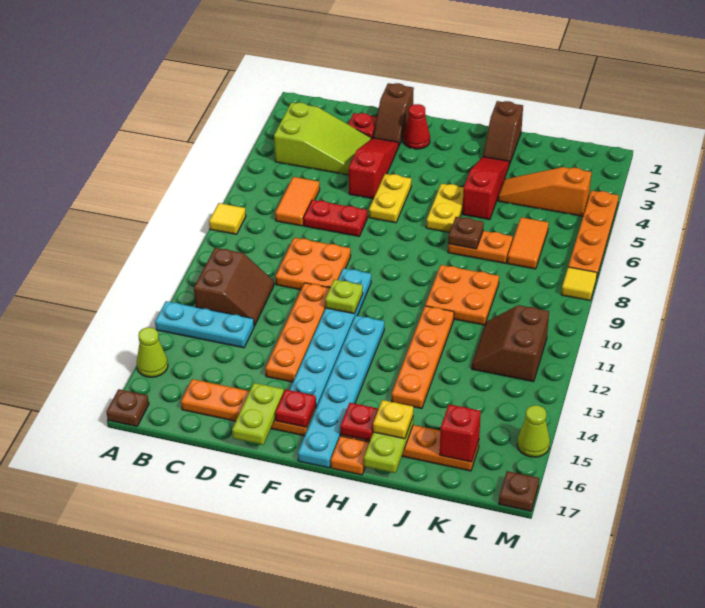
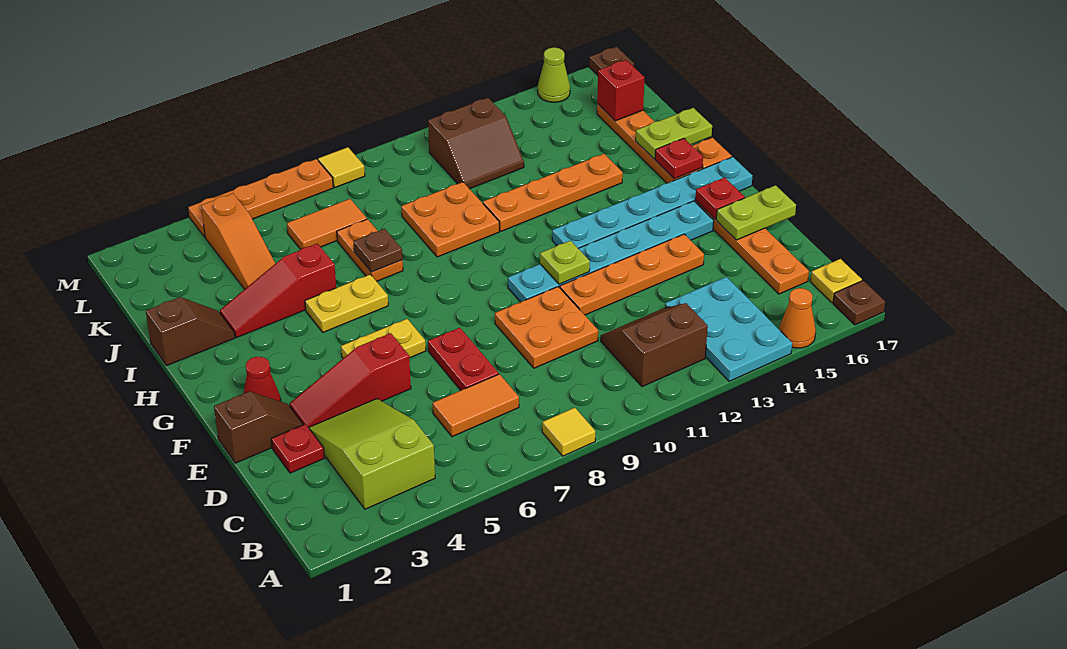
cyan 1x3 plate [155,301,254,348] -> cyan 2x3 plate [665,277,792,381]
lime 1x1 cone [137,327,168,377] -> orange 1x1 cone [779,288,816,348]
yellow 1x1 plate [373,400,413,439] -> yellow 1x1 plate moved to [810,259,862,303]

